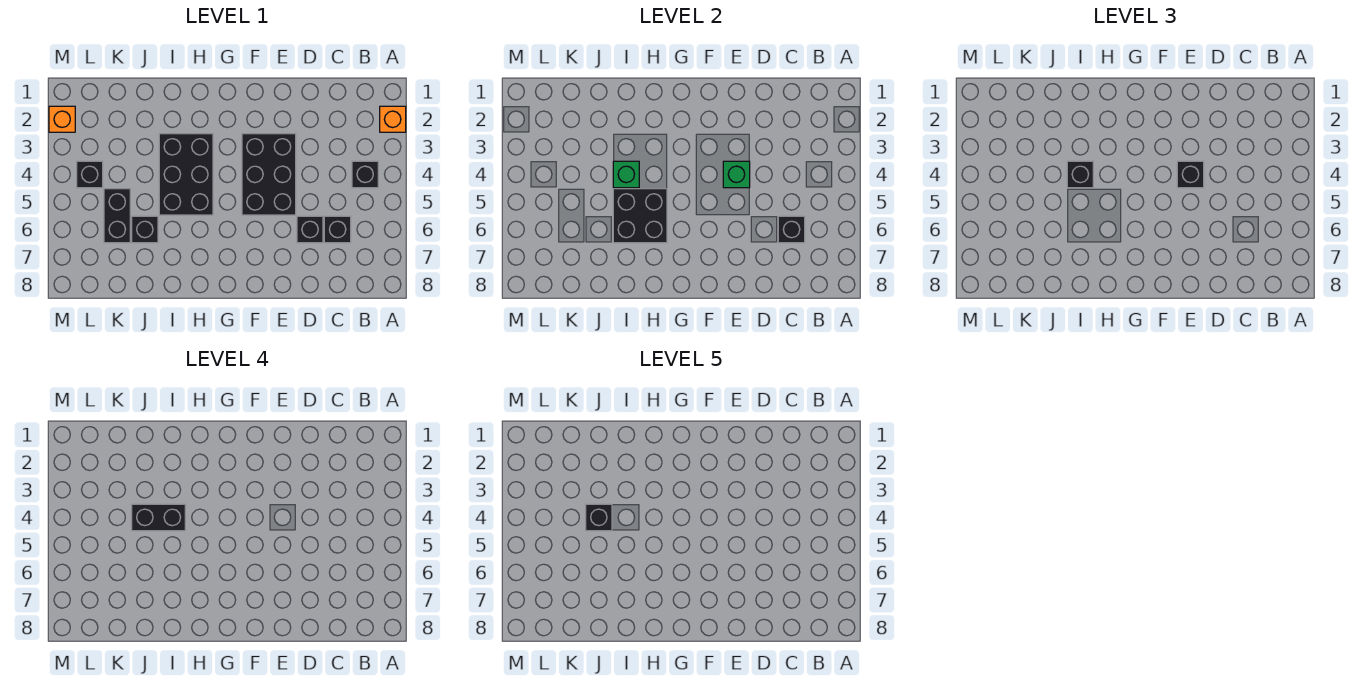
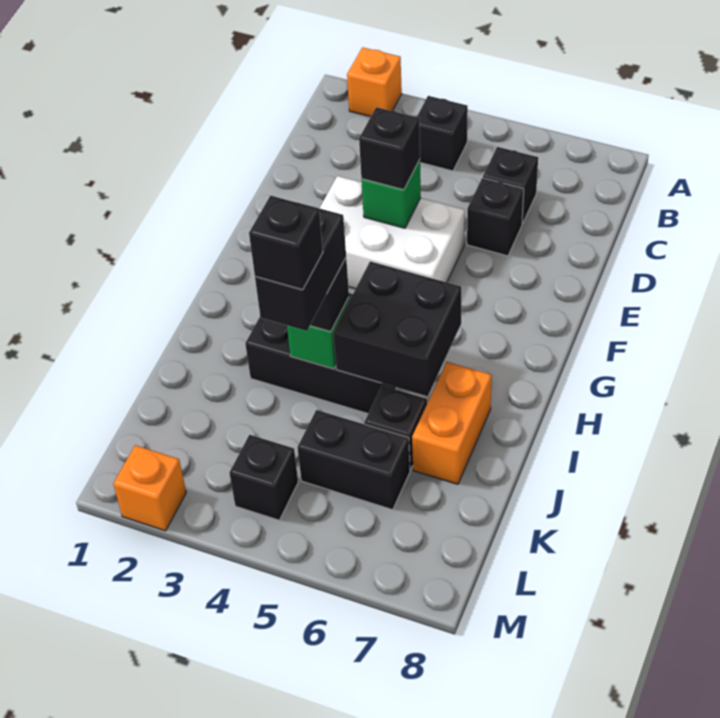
black 1x1 brick [778,216,805,243] -> none
black 2x3 brick [242,134,296,215] -> white 2x3 brick [320,176,465,289]
none -> orange 1x2 brick [412,362,492,484]

